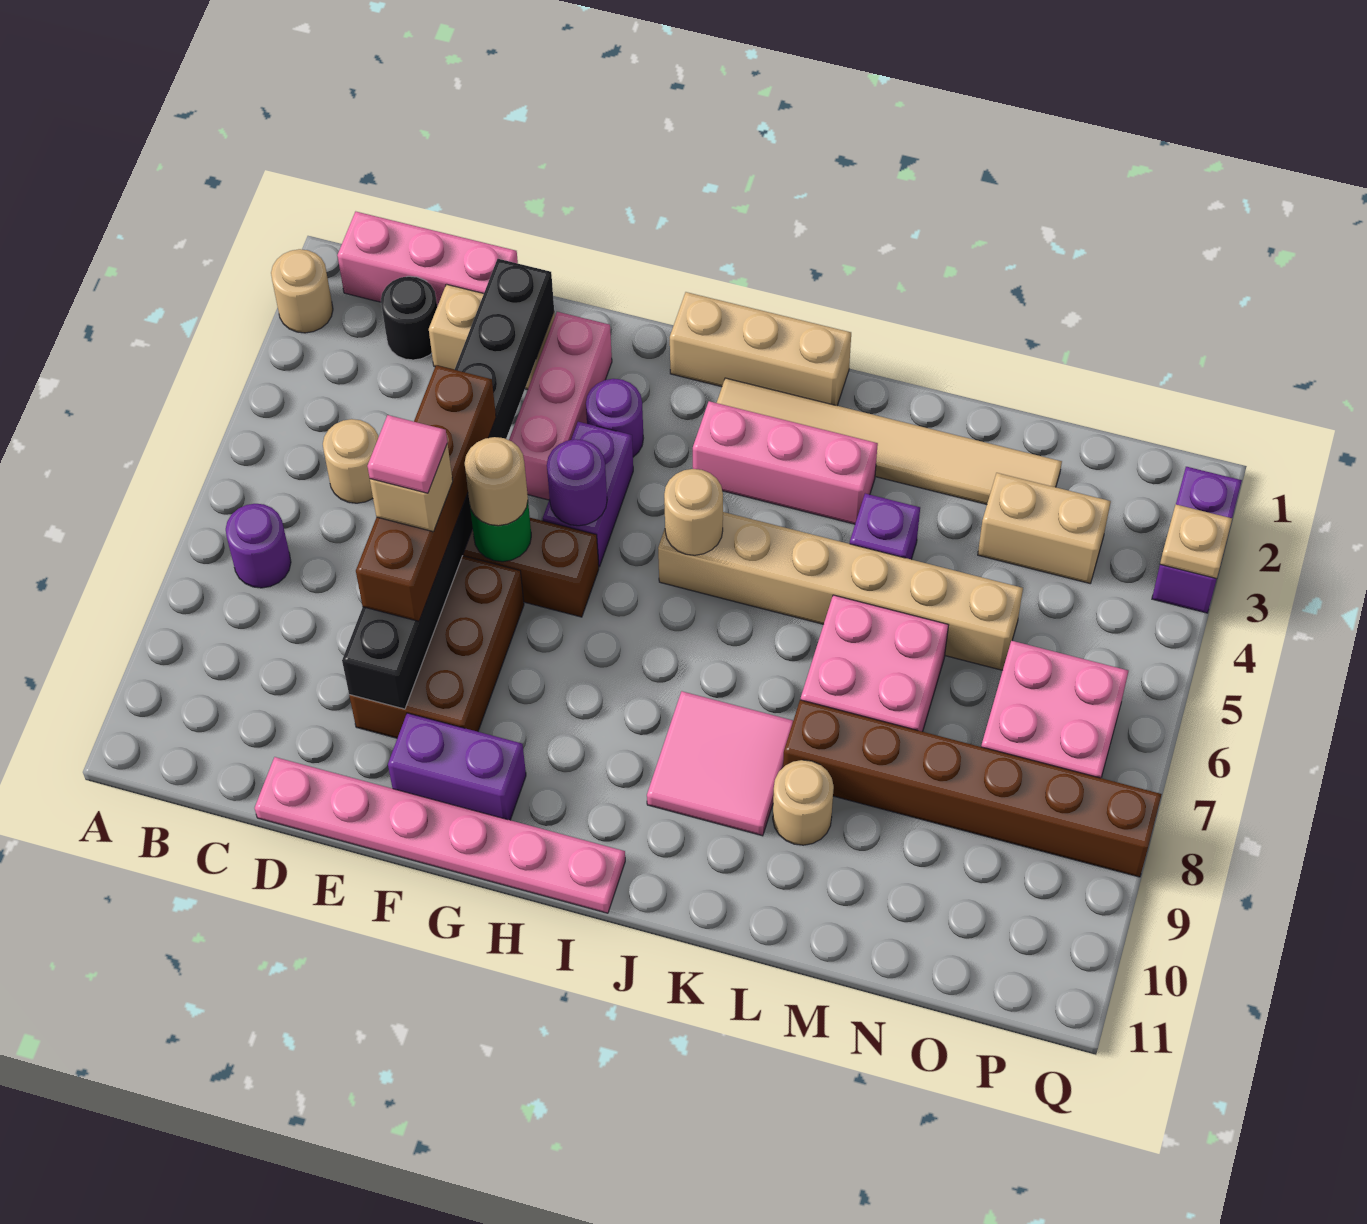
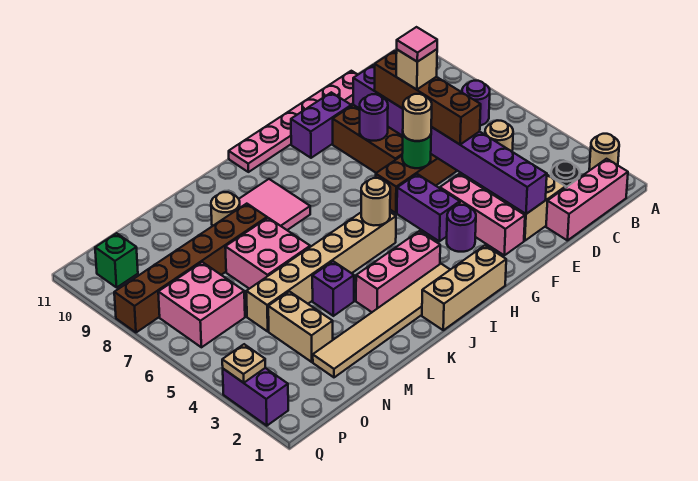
black 1x8 brick [342,259,554,709] -> purple 1x8 brick [353,65,547,214]
purple 1x1 round brick [547,439,607,526] -> purple 1x1 round brick moved to [360,94,388,141]
tan 1x2 brick [978,473,1111,584] -> tan 1x2 brick turned to [268,291,333,362]
none -> green 1x1 brick [95,233,138,287]

